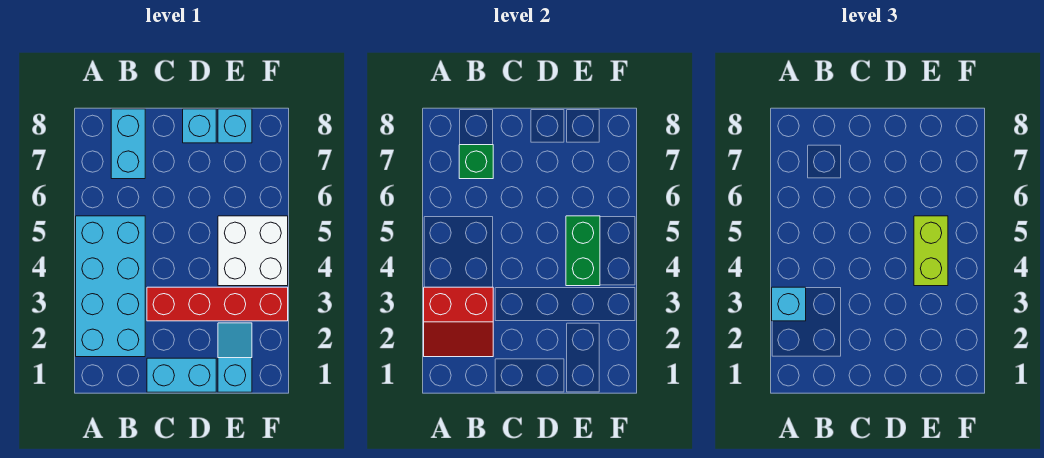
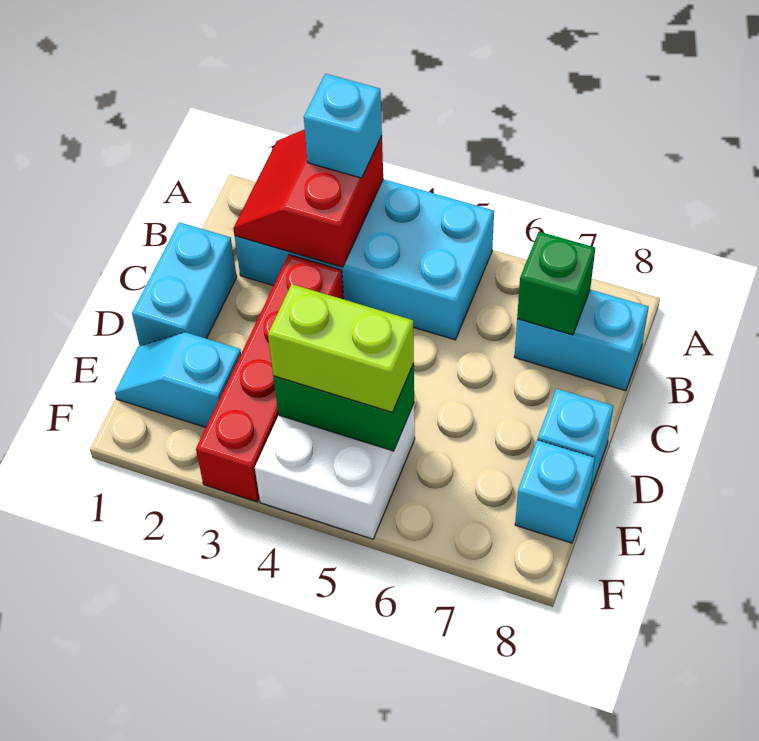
cyan 1x2 slope [218,323,252,392] -> cyan 1x2 slope turned to [115,332,241,427]

